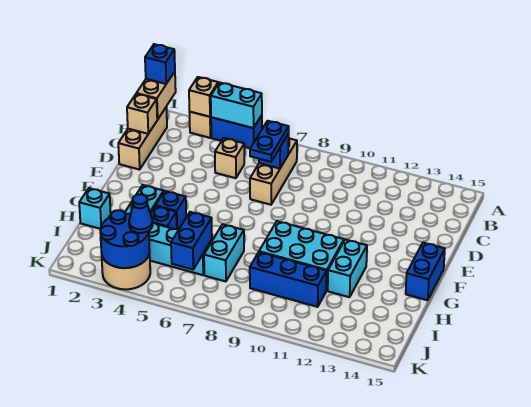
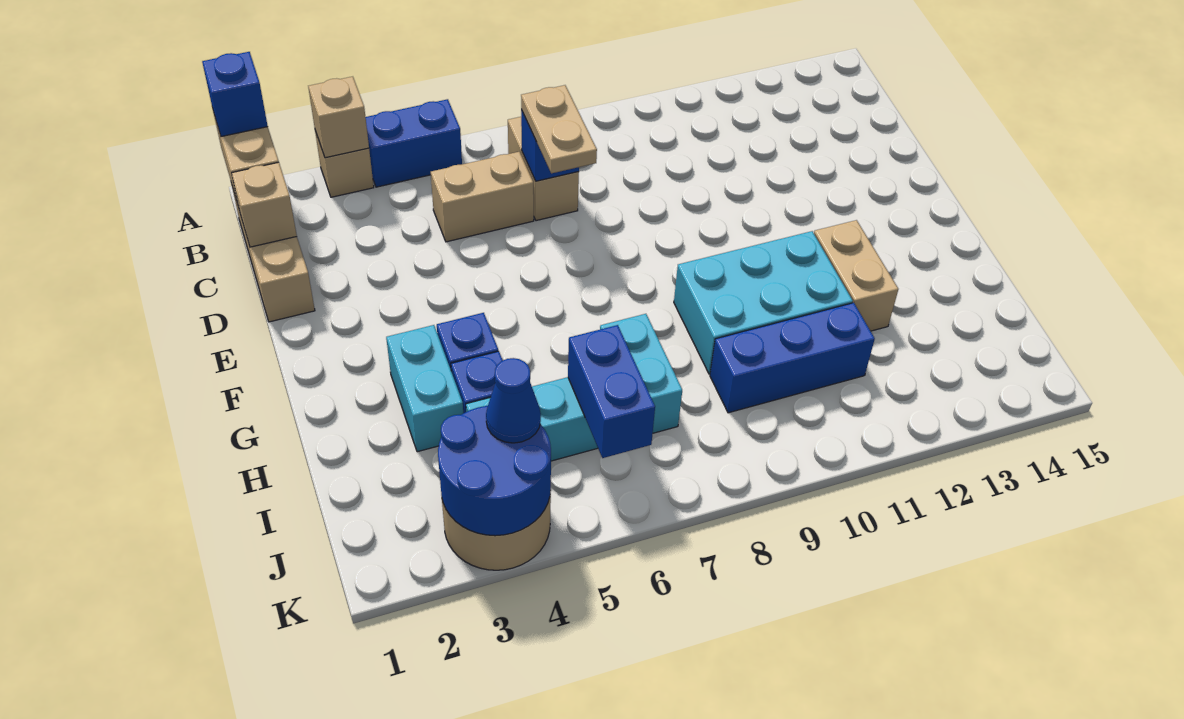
cyan 1x2 brick [211,82,262,128] -> none
tan 1x3 brick [250,138,297,205] -> tan 1x2 brick [508,117,579,221]
tan 1x1 brick [215,138,244,178] -> tan 1x2 brick [431,152,534,242]
blue 1x2 plate [250,121,289,162] -> tan 1x2 plate [521,85,597,173]
blue 1x2 brick [406,243,445,300] -> none
cyan 1x2 brick [328,240,367,297] -> tan 1x2 brick [814,220,898,331]
cyan 1x1 brick [79,188,111,229] -> none

